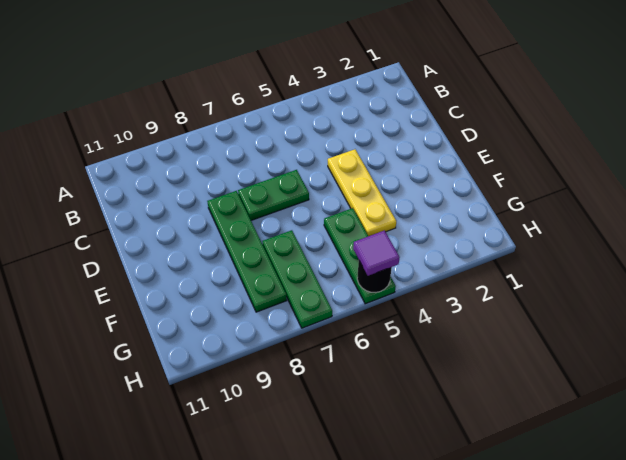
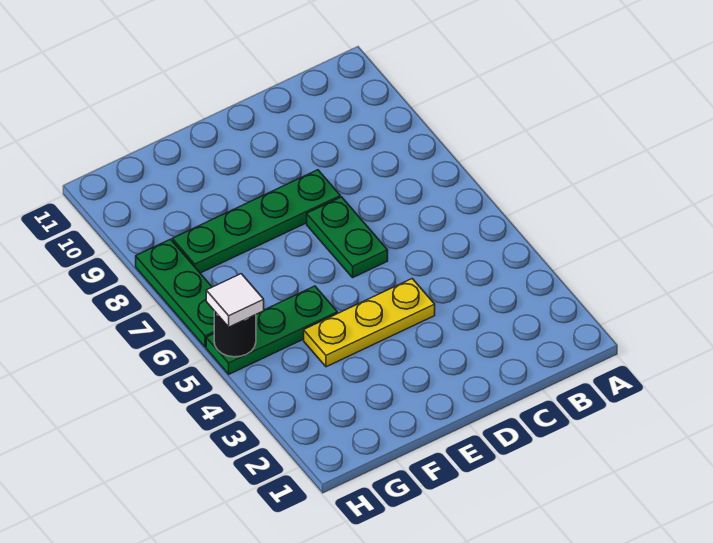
green 1x3 plate [263,230,332,328] -> green 1x3 plate turned to [136,239,214,347]
purple 1x1 tile [353,231,400,276] -> white 1x1 tile [206,274,264,327]

